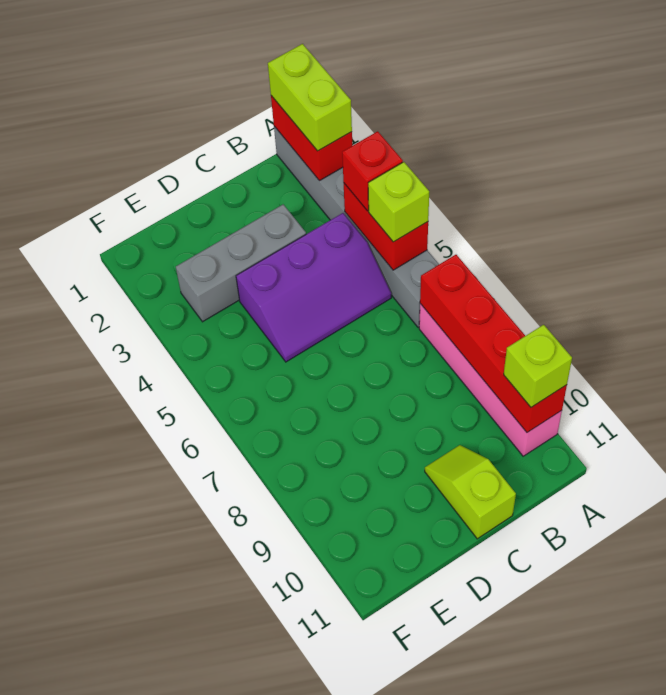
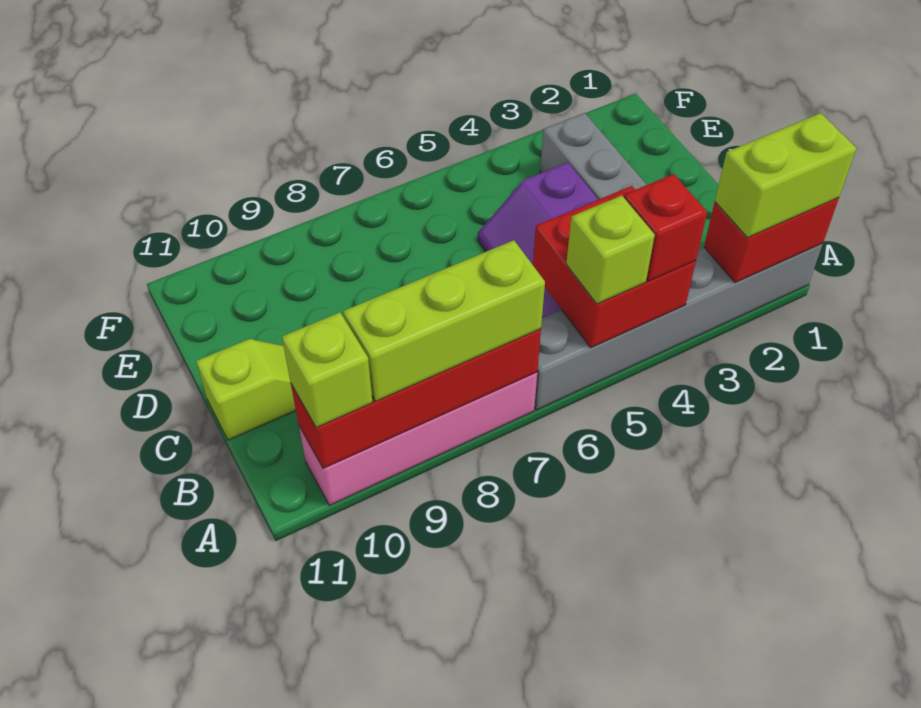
red 1x2 brick [344,184,428,270] -> red 2x2 brick [533,186,696,348]
none -> lime 1x3 brick [343,240,545,401]

